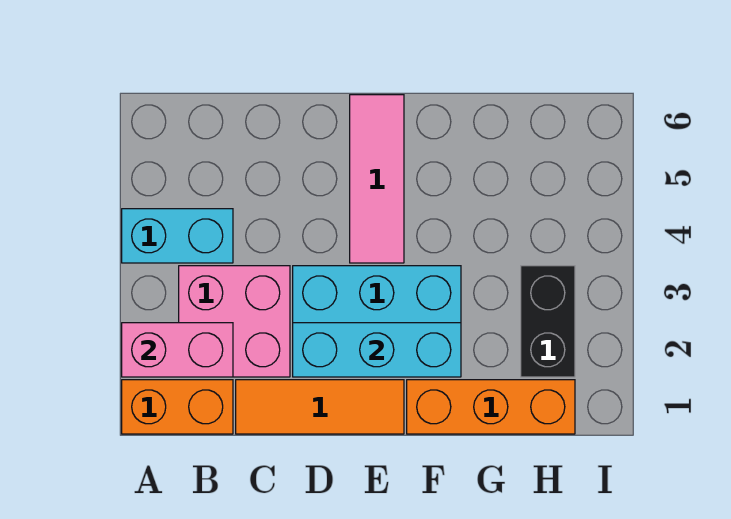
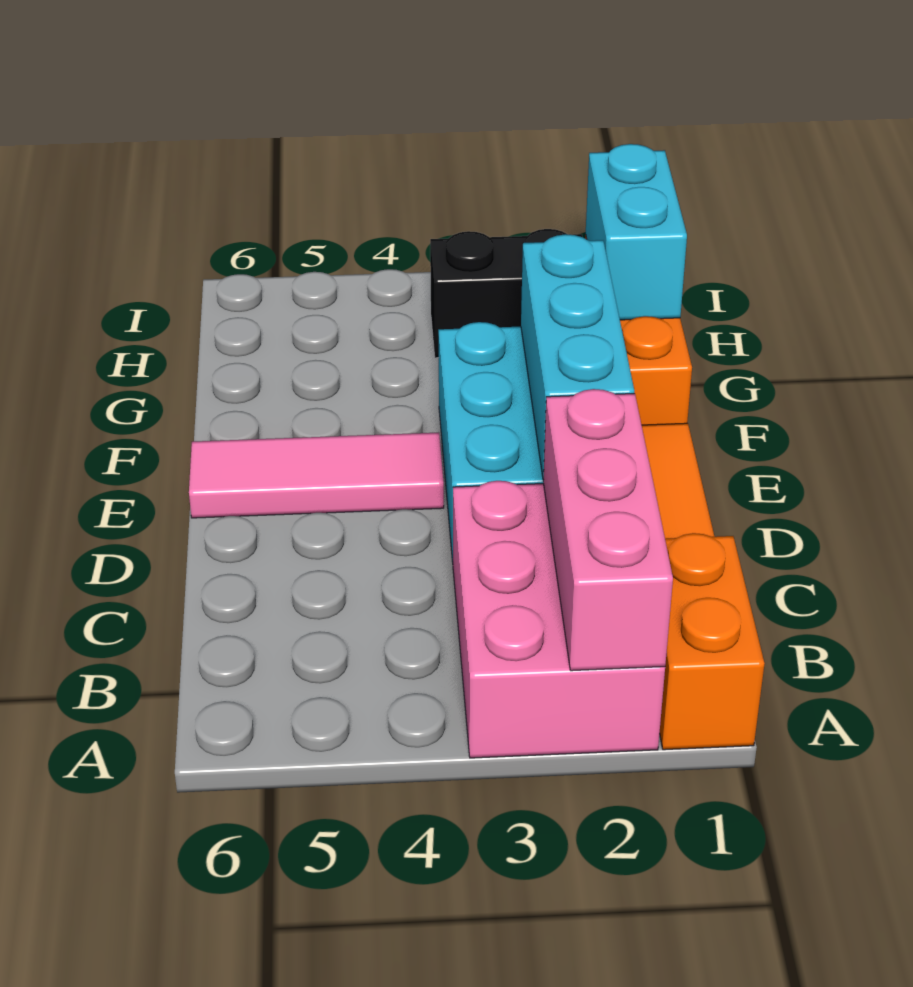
pink 1x2 brick [122,323,233,377] -> pink 1x3 brick [543,389,673,671]
cyan 1x2 brick [122,209,233,263] -> cyan 1x2 brick moved to [586,144,687,320]
pink 2x2 brick [179,266,290,377] -> pink 2x3 brick [453,481,665,758]

